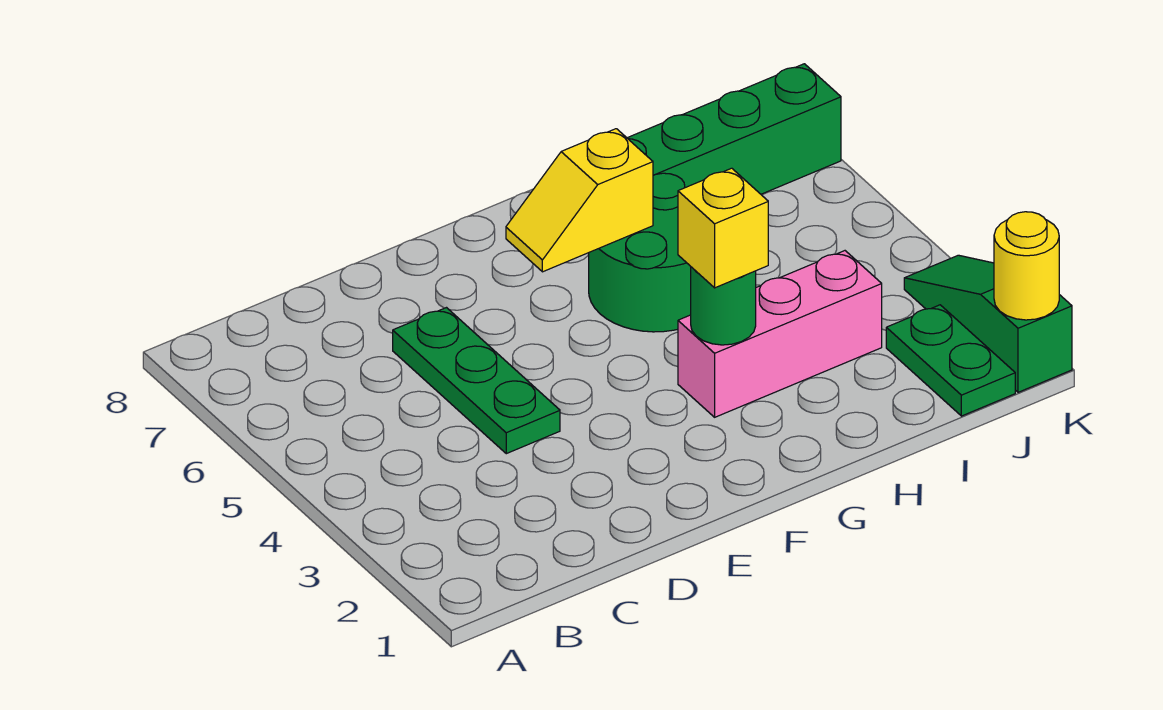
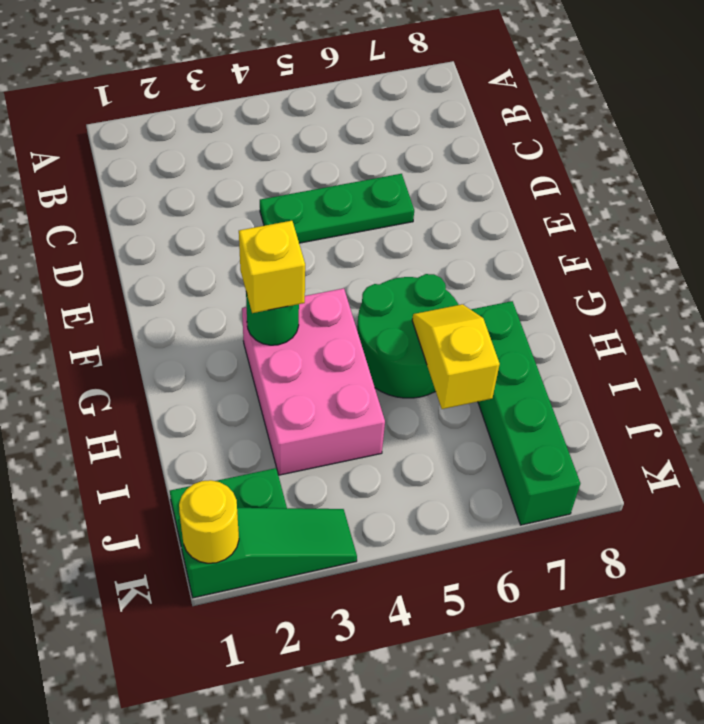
yellow 1x2 slope [506,129,653,272] -> yellow 1x2 slope moved to [412,304,500,409]
pink 1x3 brick [678,251,882,417] -> pink 2x3 brick [242,288,385,475]

